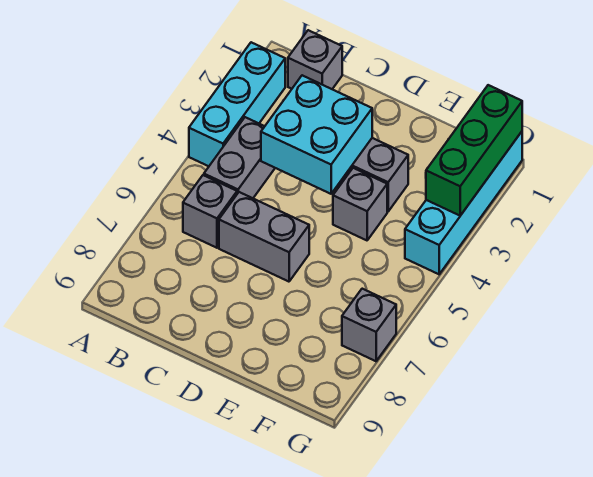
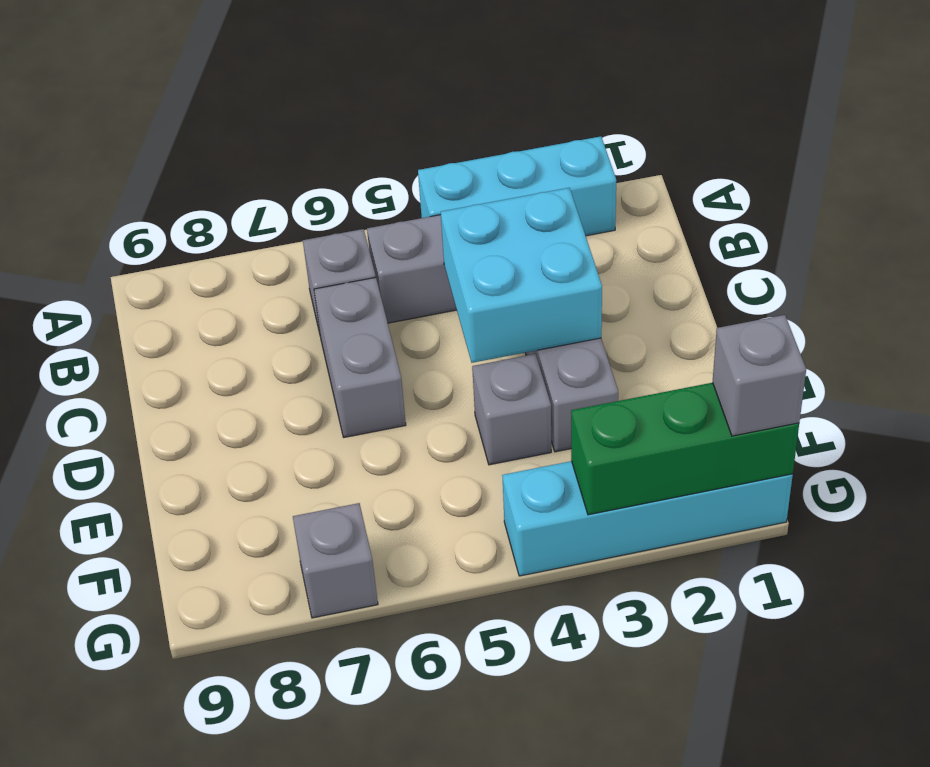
grey 1x1 brick [288,30,342,89] -> grey 1x1 brick moved to [713,315,806,436]

